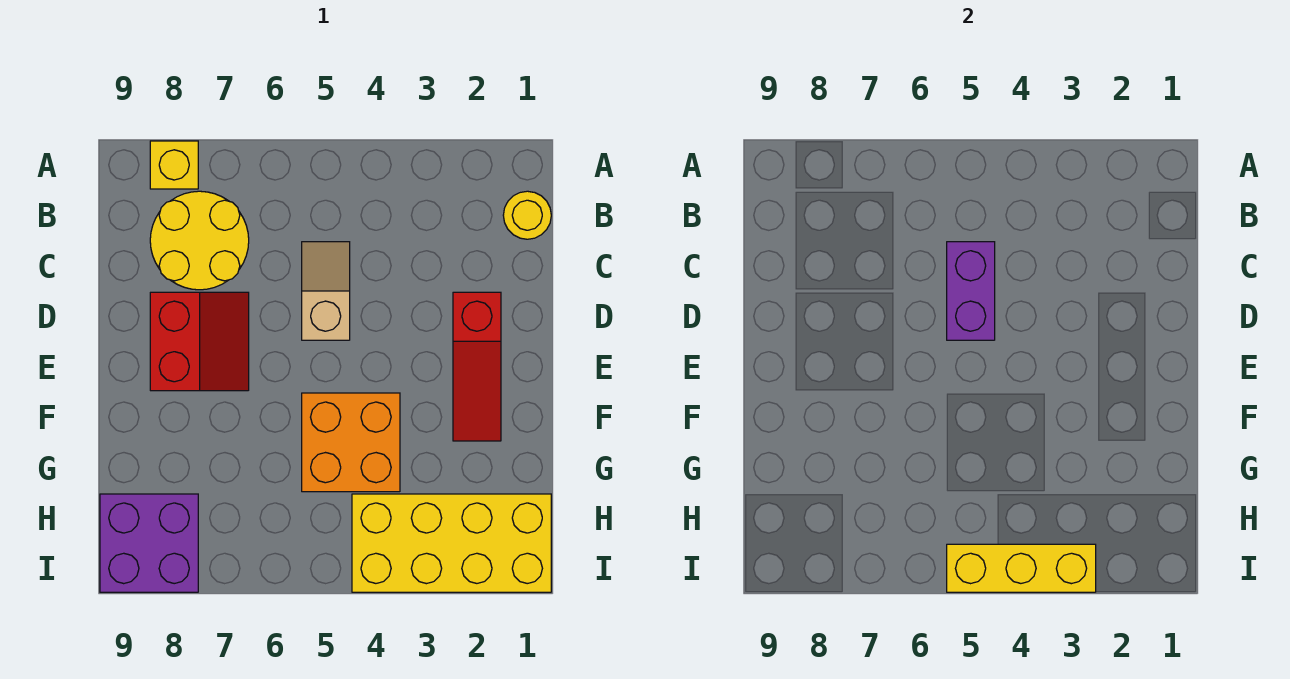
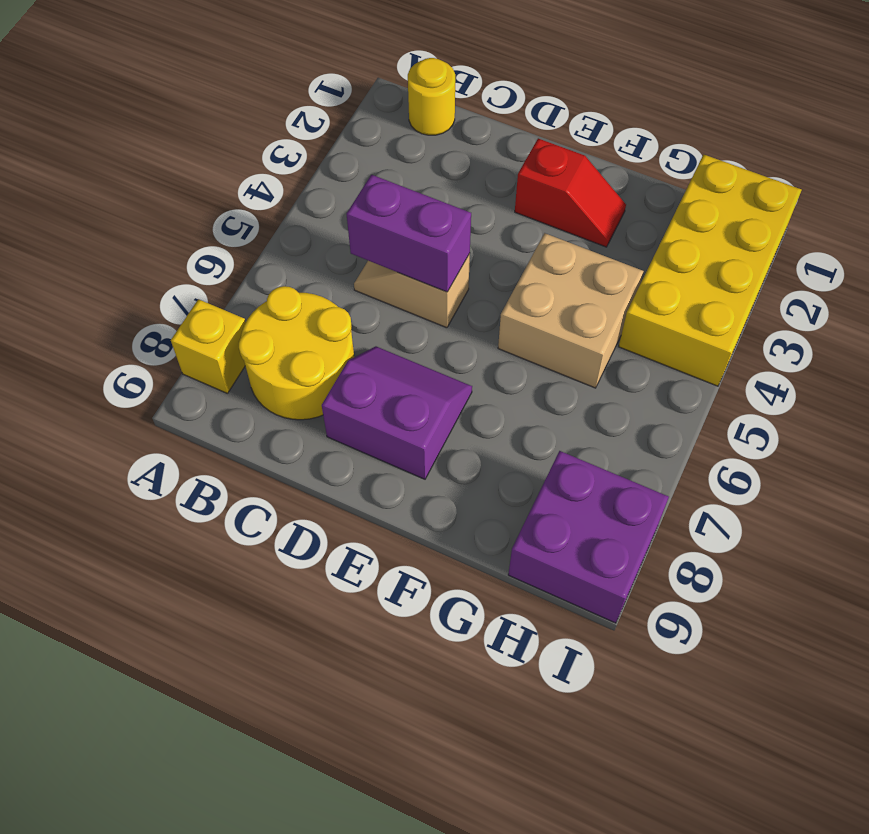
red 1x3 slope [453,292,501,441] -> red 1x2 slope [515,138,626,247]
red 2x2 slope [150,292,249,391] -> purple 2x2 slope [322,346,472,479]
orange 2x2 brick [302,393,400,492] -> tan 2x2 brick [498,233,644,388]
yellow 1x3 brick [947,544,1096,592] -> none

